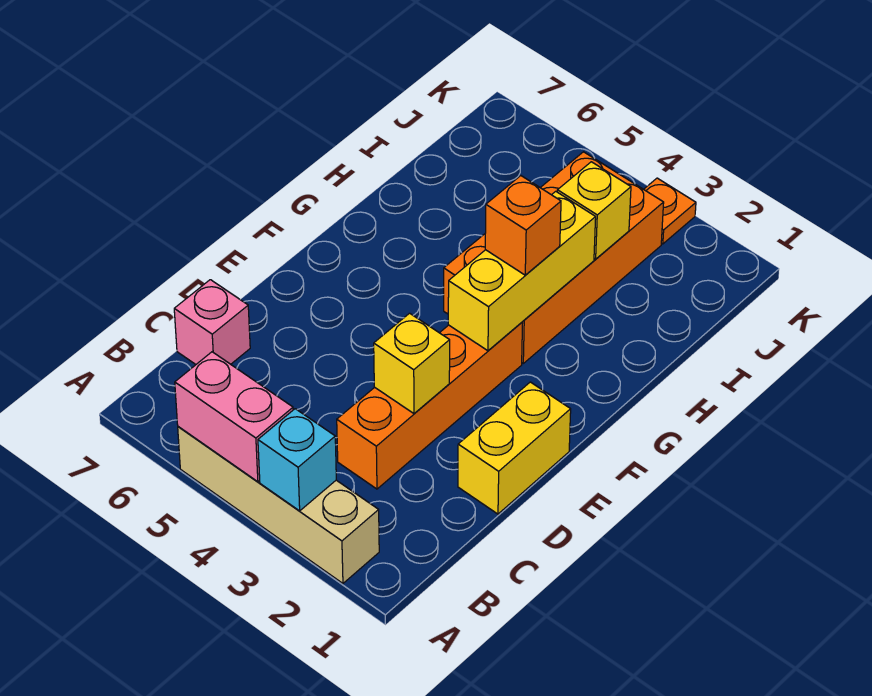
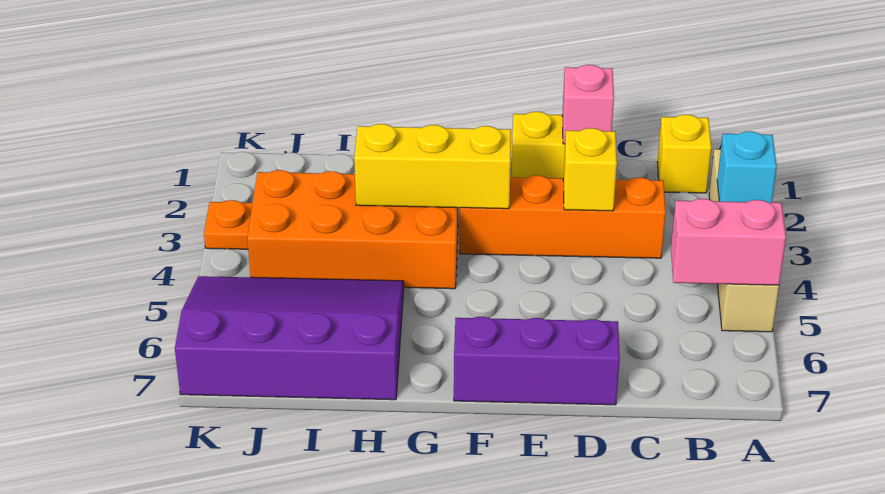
pink 1x2 brick [175,352,293,482] -> pink 1x2 brick turned to [671,199,786,285]
pink 1x1 brick [174,280,250,364] -> pink 1x1 brick moved to [562,65,614,144]
none -> purple 1x3 brick [454,317,620,405]
orange 1x1 brick [485,176,561,275] -> none
none -> purple 3x4 slope [175,276,404,400]
yellow 1x1 brick [557,162,631,259] -> yellow 1x1 brick moved to [657,115,711,193]

